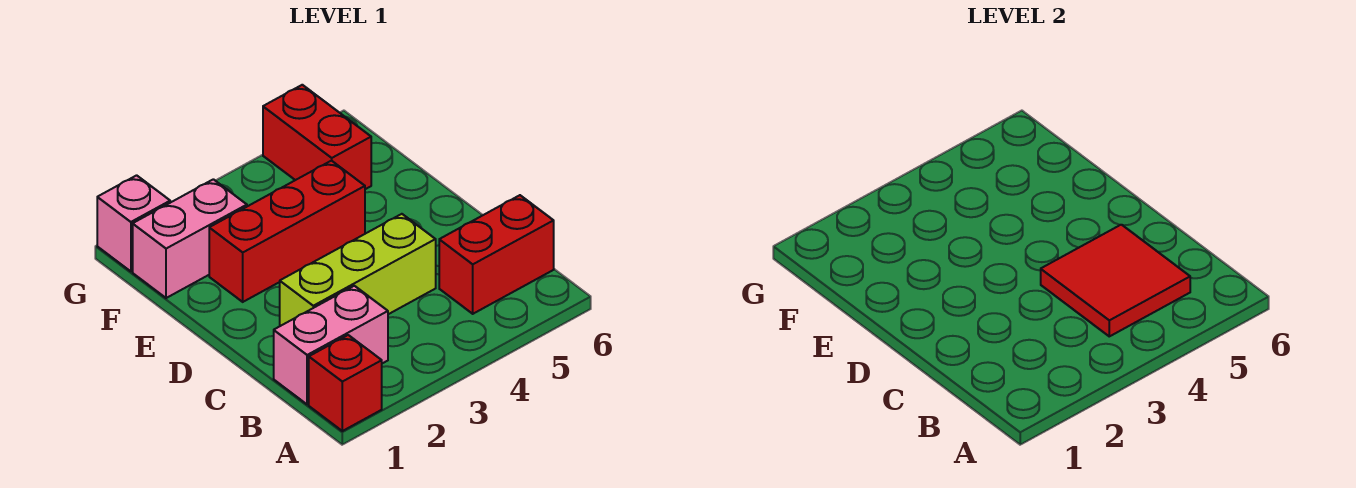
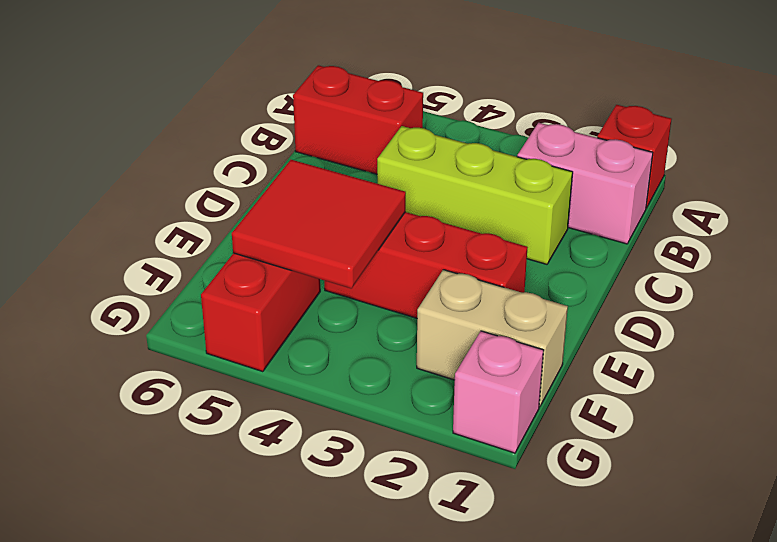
red 2x2 tile [1041,225,1190,336] -> red 2x2 tile moved to [232,160,406,289]
pink 1x2 brick [133,179,247,298] -> tan 1x2 brick [417,270,568,407]

